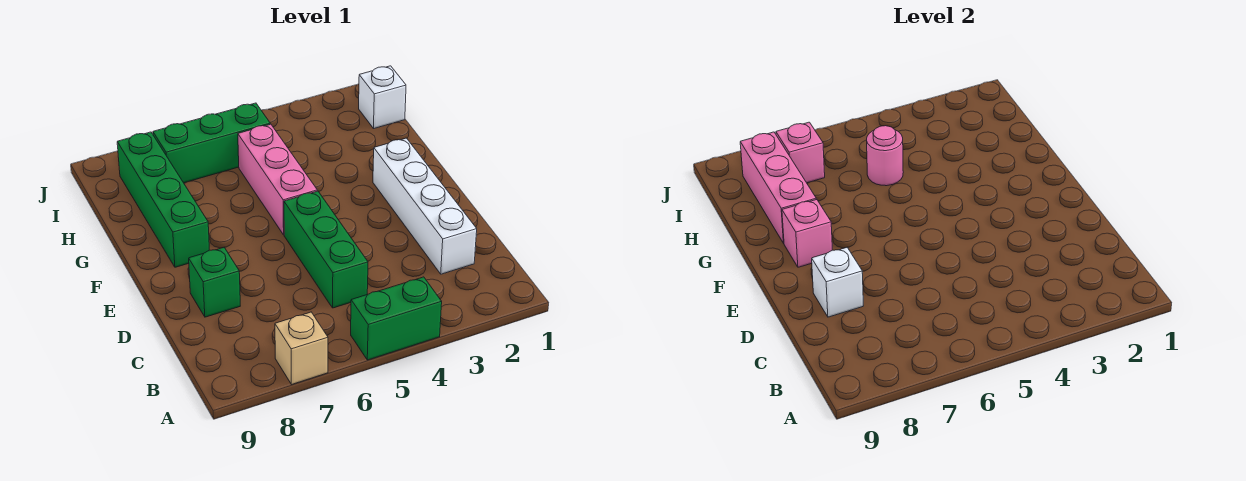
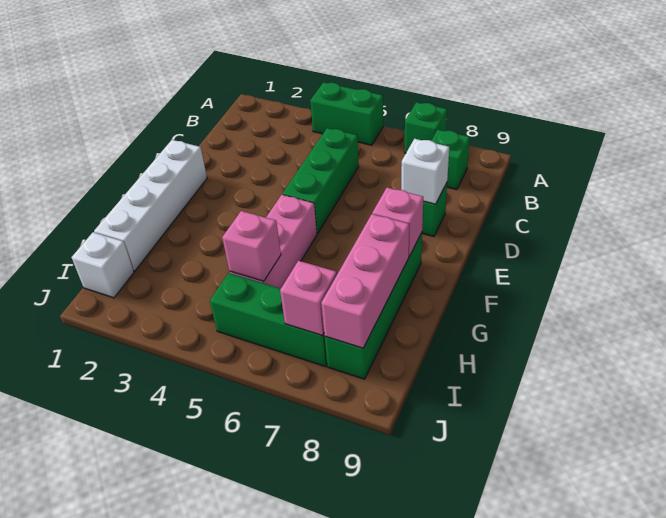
tan 1x1 brick [275,312,328,384] -> green 1x1 brick [405,102,447,153]
none -> green 1x1 brick [431,130,470,189]
white 1x4 brick [373,138,477,274] -> white 1x4 brick moved to [94,140,207,271]
pink 1x1 round brick [867,126,903,186] -> pink 1x1 brick [222,211,281,281]

